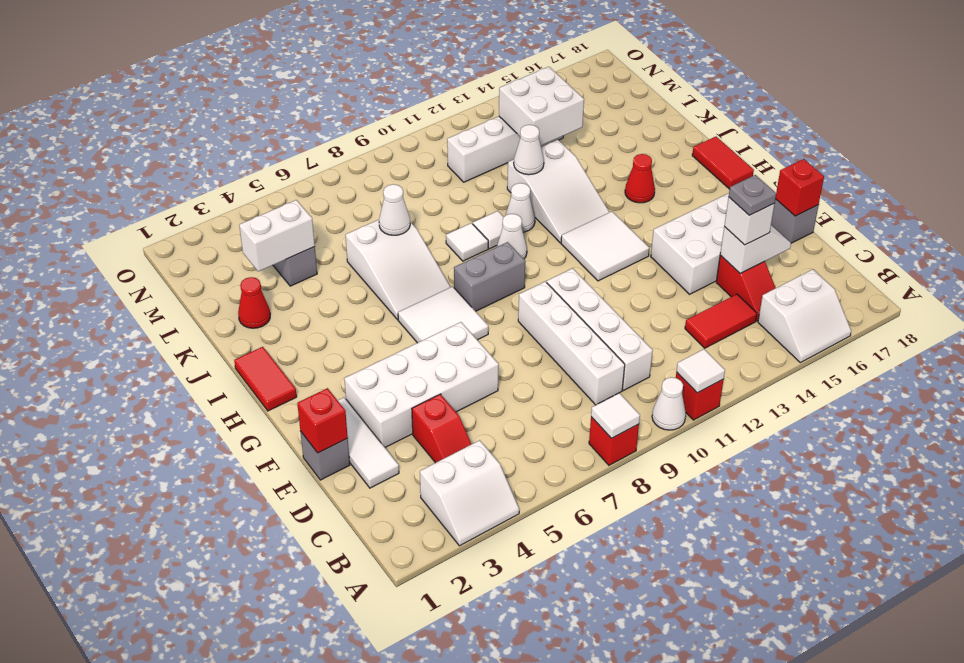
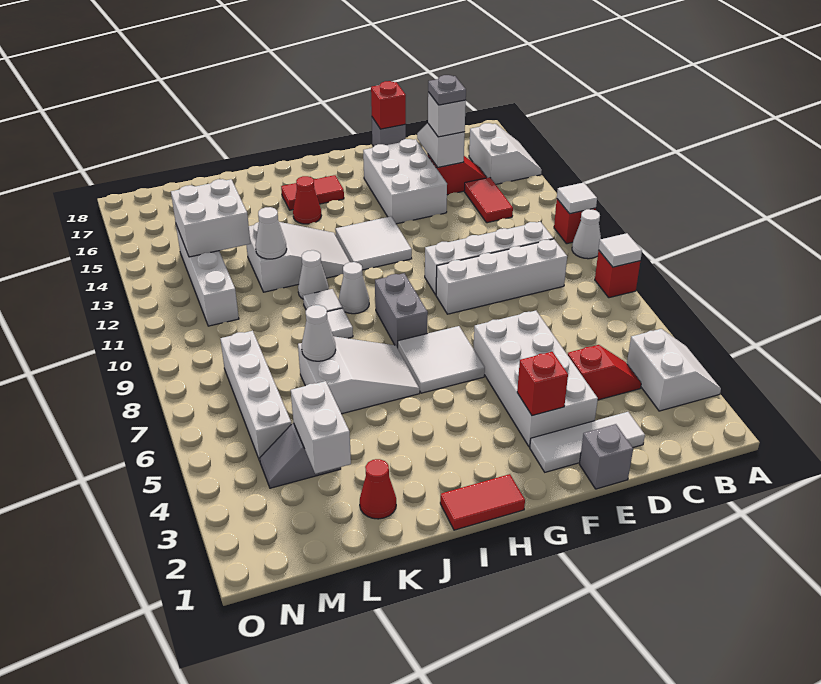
red 1x1 brick [297,388,348,453] -> red 1x1 brick moved to [517,352,568,416]
red 1x2 tile [692,137,754,189] -> red 1x2 tile moved to [281,175,344,210]
none -> white 1x4 brick [220,331,291,461]

